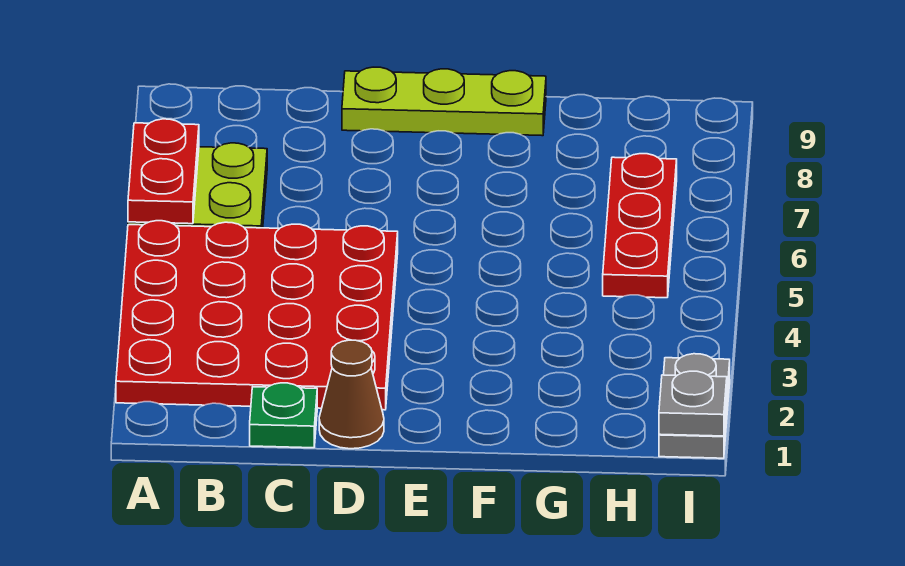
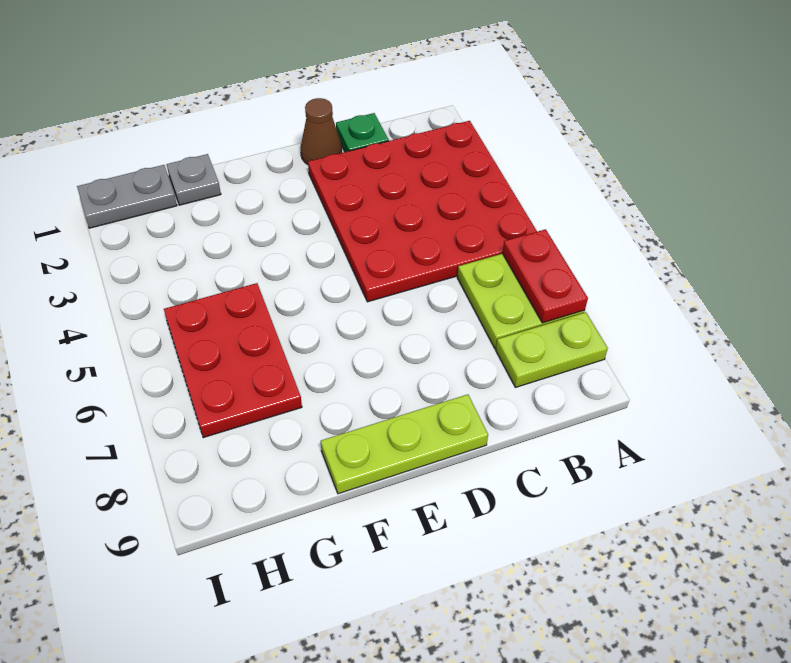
none -> lime 1x2 plate [496,312,608,387]
red 1x3 plate [603,154,677,298] -> red 2x3 plate [164,283,302,438]
grey 1x2 plate [659,354,730,458] -> grey 1x2 plate turned to [77,165,177,228]
grey 1x1 plate [659,371,727,436] -> grey 1x1 plate moved to [167,154,221,205]

